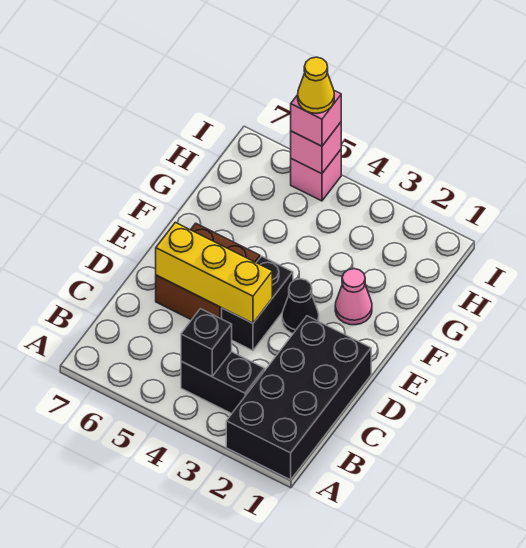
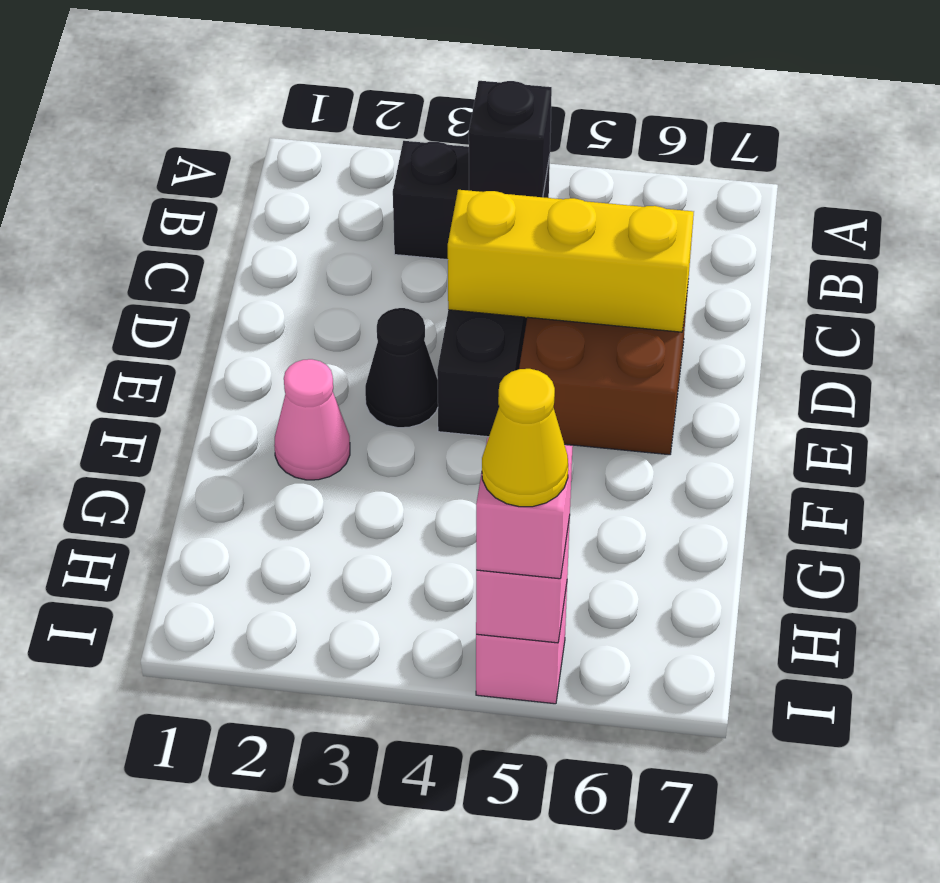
black 2x4 brick [226,316,371,480] -> none

